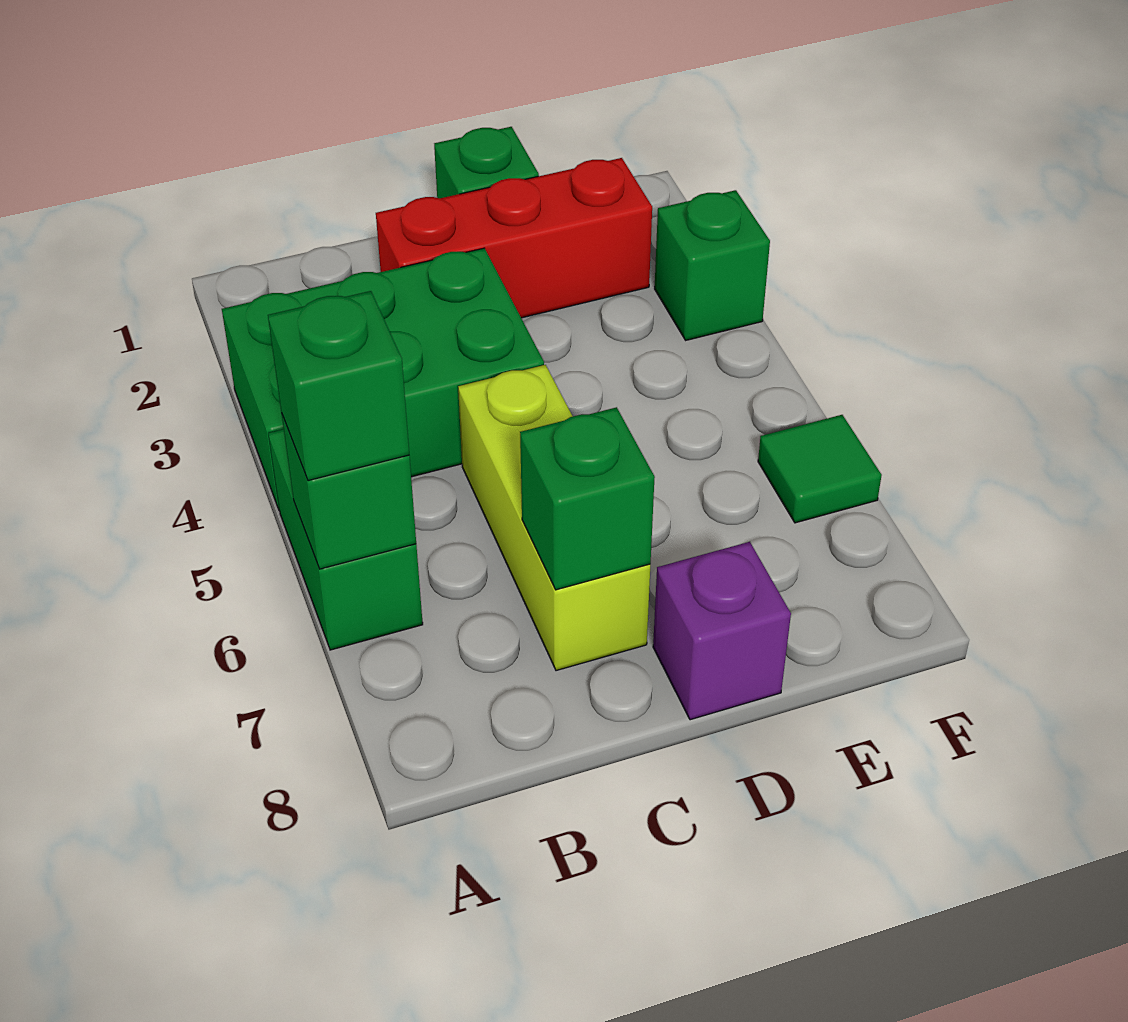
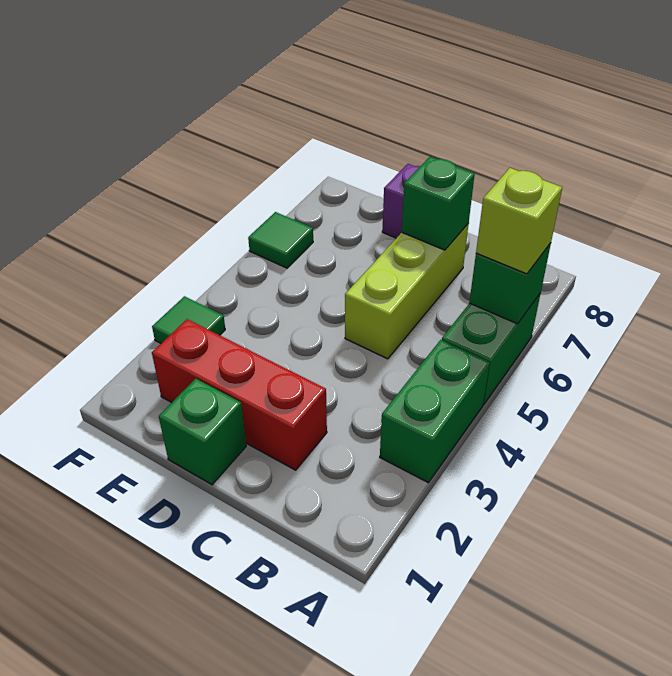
green 2x3 brick [222,248,544,511] -> green 1x2 brick [380,340,490,482]
green 1x1 brick [268,291,409,481] -> lime 1x1 brick [476,168,562,274]
green 1x1 brick [655,190,770,340] -> green 1x1 tile [152,296,225,343]

